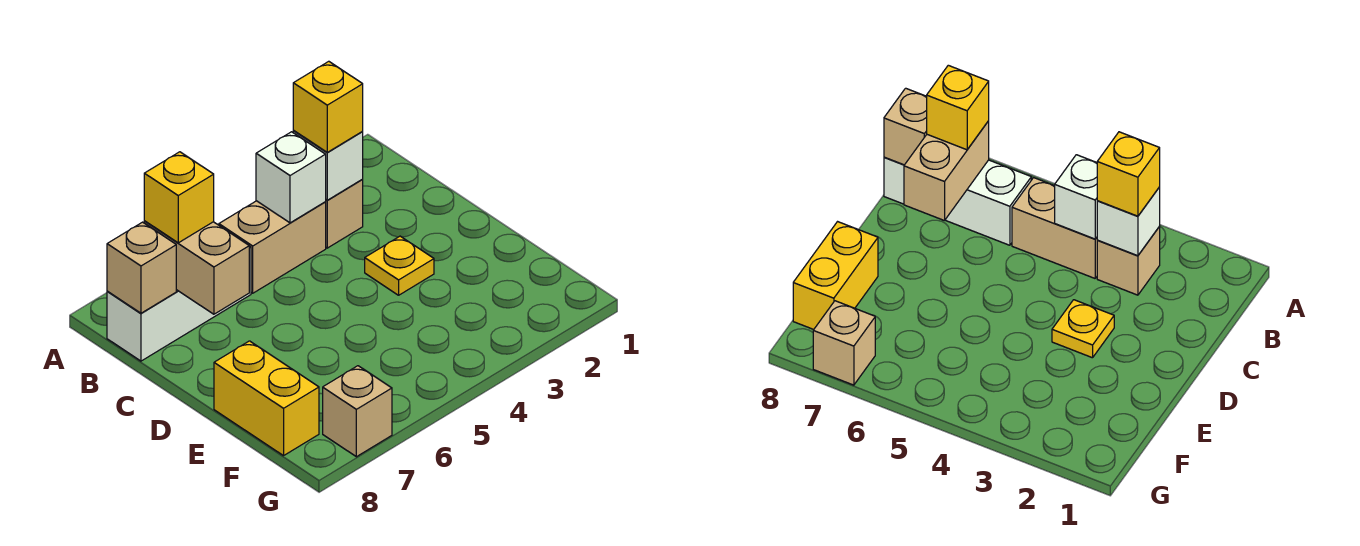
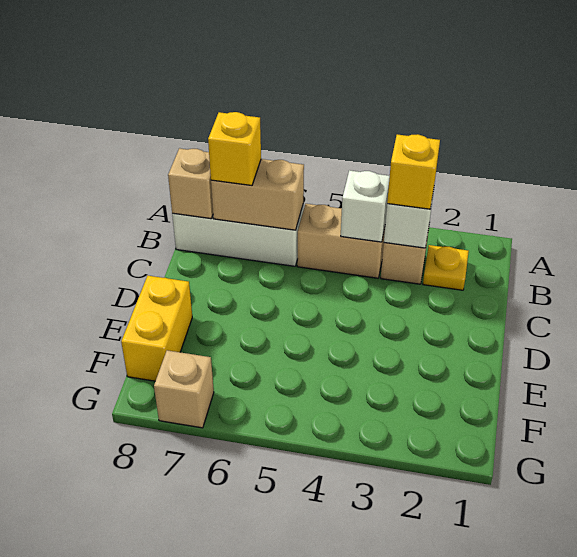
tan 1x2 brick [144,221,249,314] -> tan 1x2 brick turned to [211,159,304,230]
yellow 1x1 plate [365,236,434,295] -> yellow 1x1 plate moved to [423,245,469,290]

